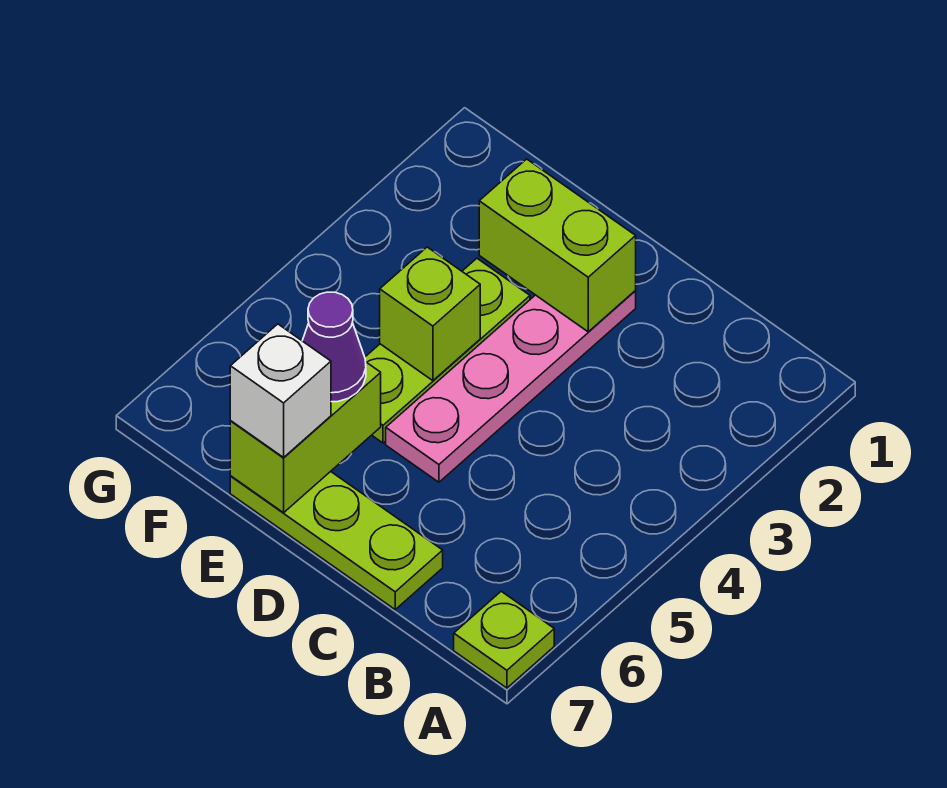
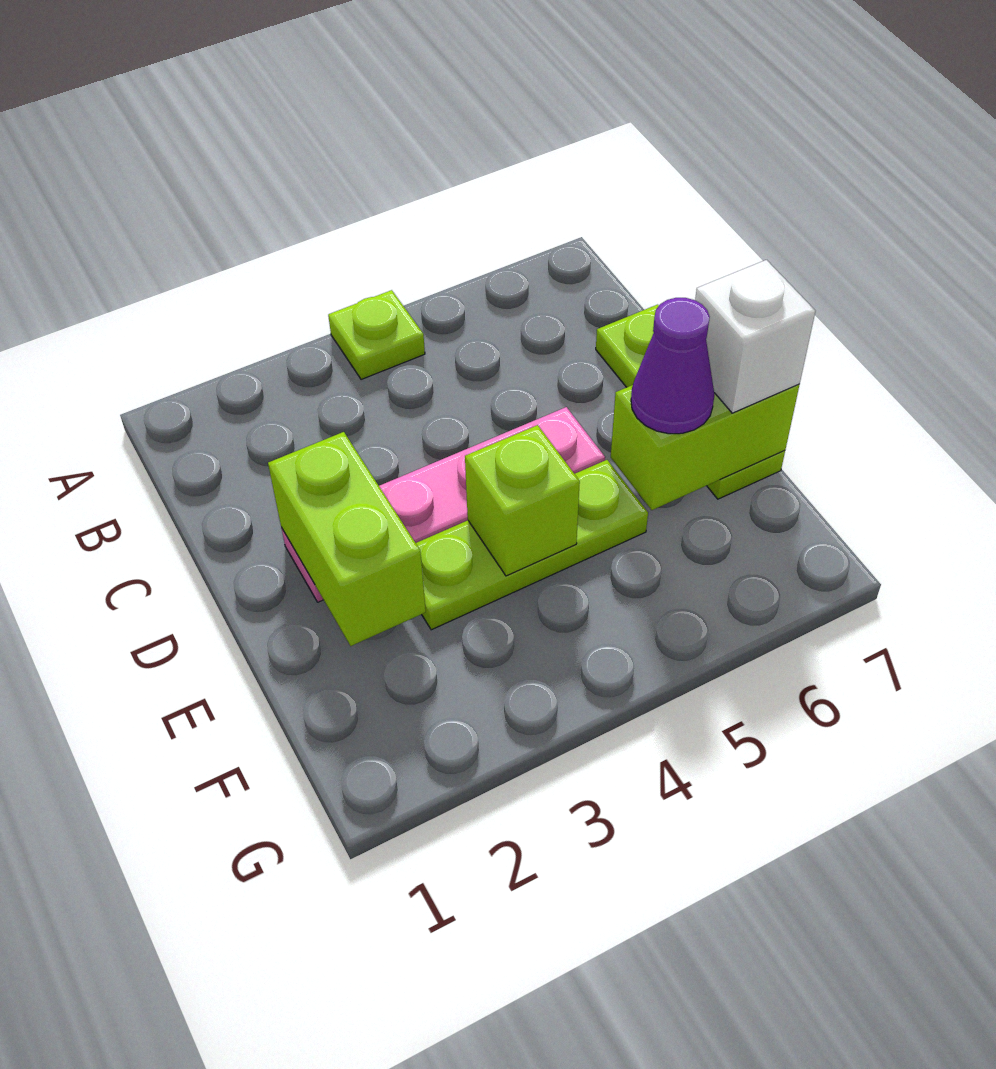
lime 1x1 plate [454,591,554,688] -> lime 1x1 plate moved to [328,290,425,380]

